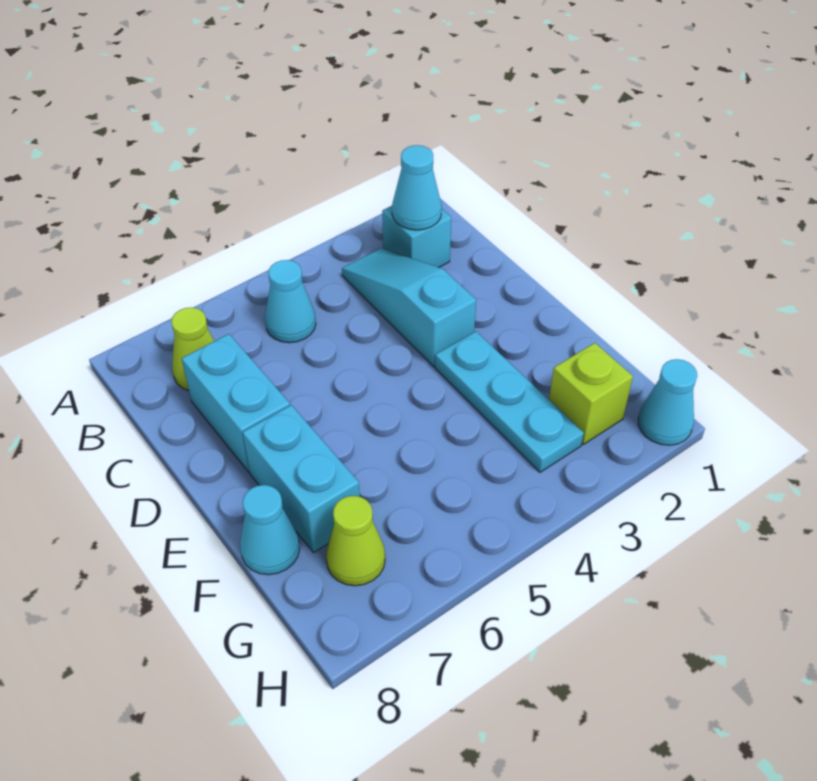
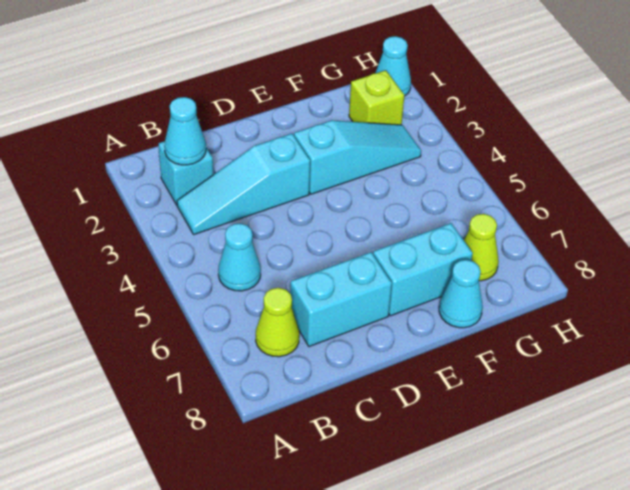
cyan 1x3 plate [435,332,584,472] -> cyan 1x3 slope [294,120,421,194]

